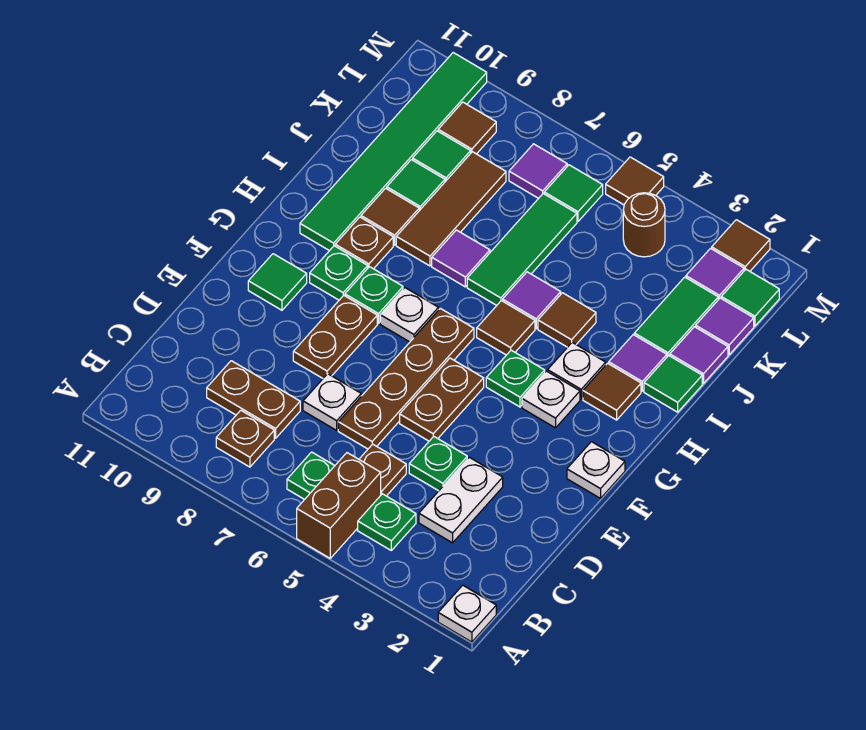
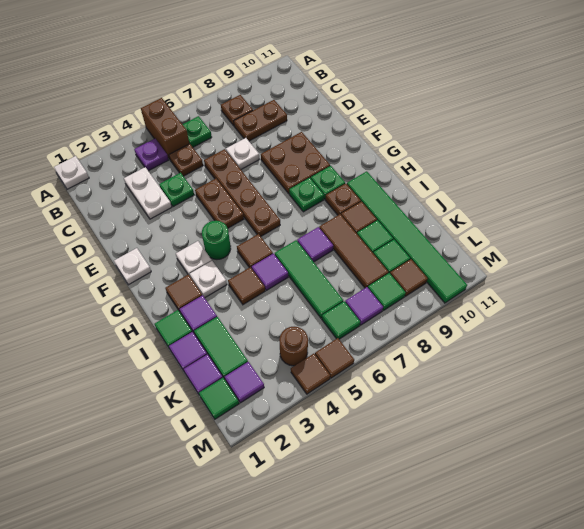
green 1x1 plate [358,494,416,550] -> purple 1x1 plate [134,139,168,171]
brown 1x2 plate [293,295,377,378] -> brown 2x2 plate [261,132,330,193]
green 1x1 tile [248,254,307,310] -> green 1x1 tile moved to [368,273,406,310]
green 1x1 plate [486,350,545,407] -> green 1x1 round brick [202,221,231,259]
white 1x1 plate [380,288,439,342] -> none
brown 1x1 tile [712,220,770,271] -> brown 1x1 tile moved to [291,354,330,394]

